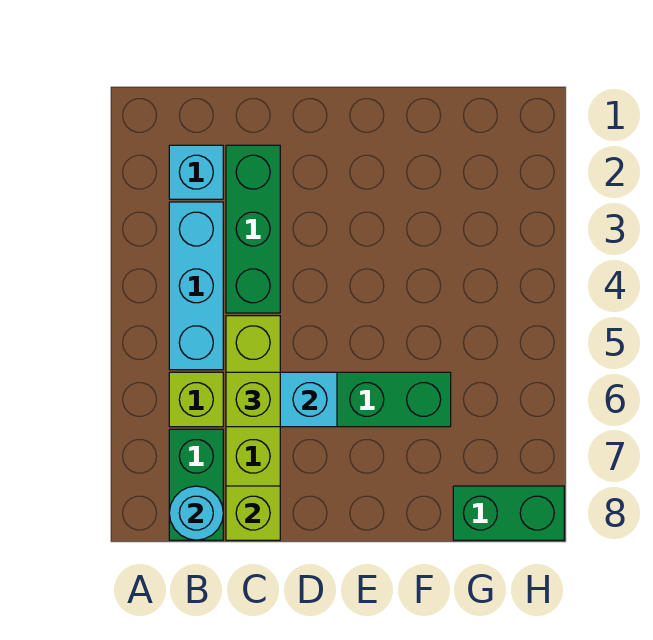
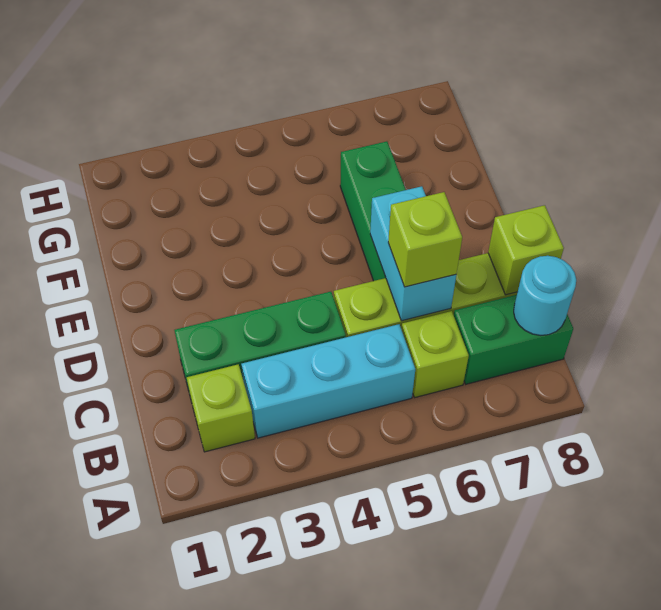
cyan 1x1 brick [169,145,223,199] -> lime 1x1 brick [187,364,255,452]
green 1x2 brick [453,486,564,540] -> none

